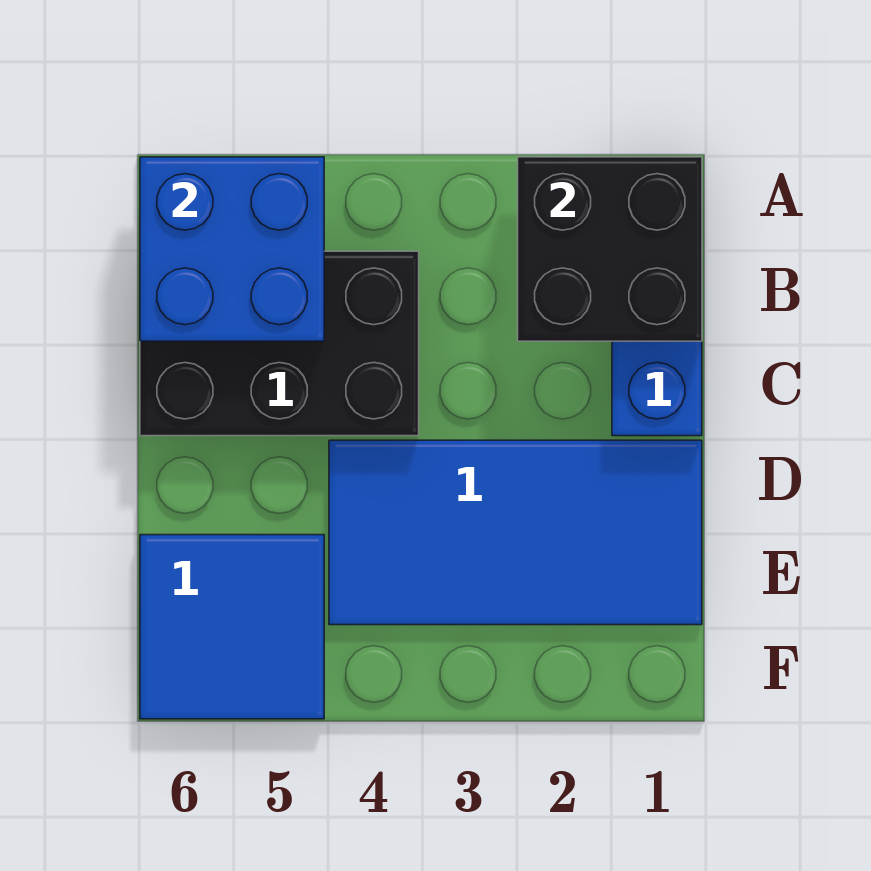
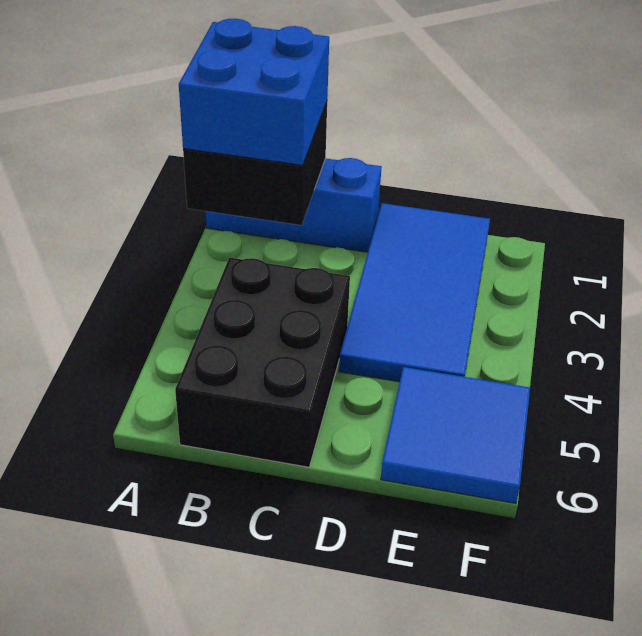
blue 2x2 brick [140,157,324,341] -> blue 2x2 brick moved to [179,19,329,165]

